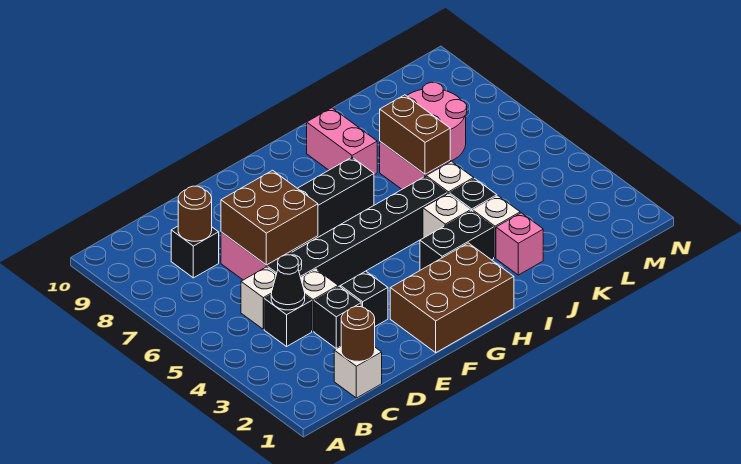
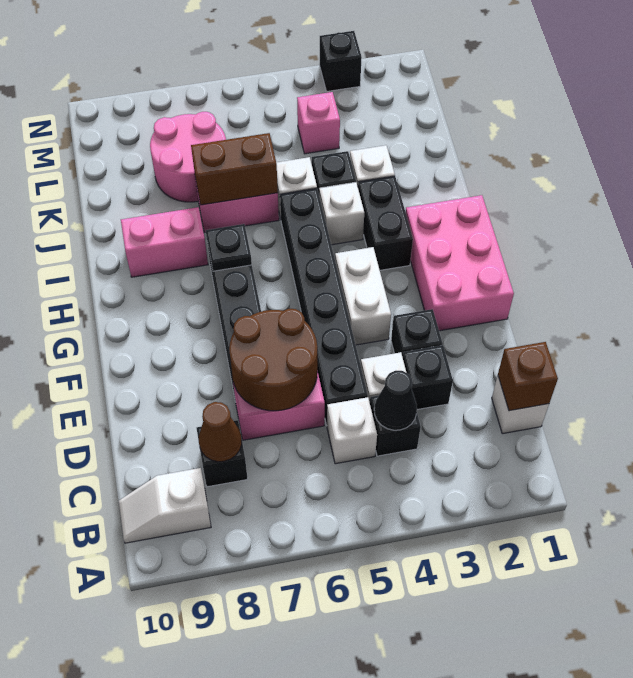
none -> white 1x2 slope [119,468,211,543]
brown 1x1 round brick [341,306,375,362] -> brown 1x1 brick [498,342,558,411]
brown 1x1 round brick [178,186,212,241] -> brown 1x1 cone [199,402,242,462]
brown 2x2 brick [221,170,318,265] -> brown 2x2 round brick [229,309,317,411]
brown 2x3 brick [390,243,514,353] -> pink 2x3 brick [406,195,514,331]
none -> white 1x2 brick [335,247,391,345]
none -> black 1x1 plate [206,224,252,271]
pink 1x1 brick [496,213,543,275] -> pink 1x1 brick moved to [297,92,340,154]
none -> black 1x1 brick [320,31,362,91]

